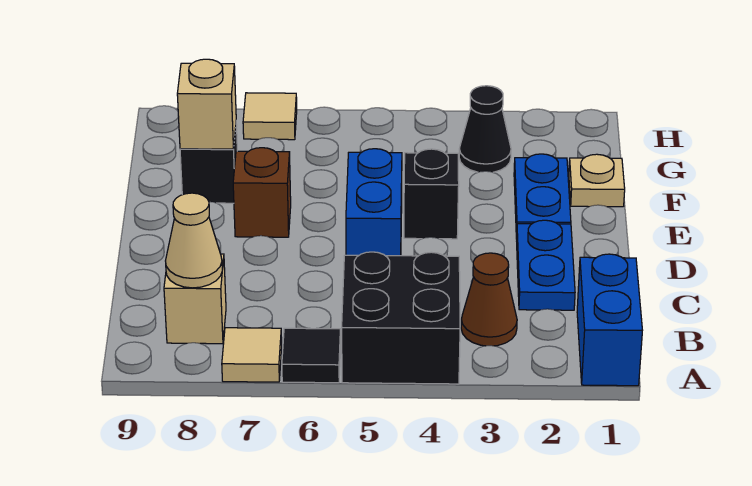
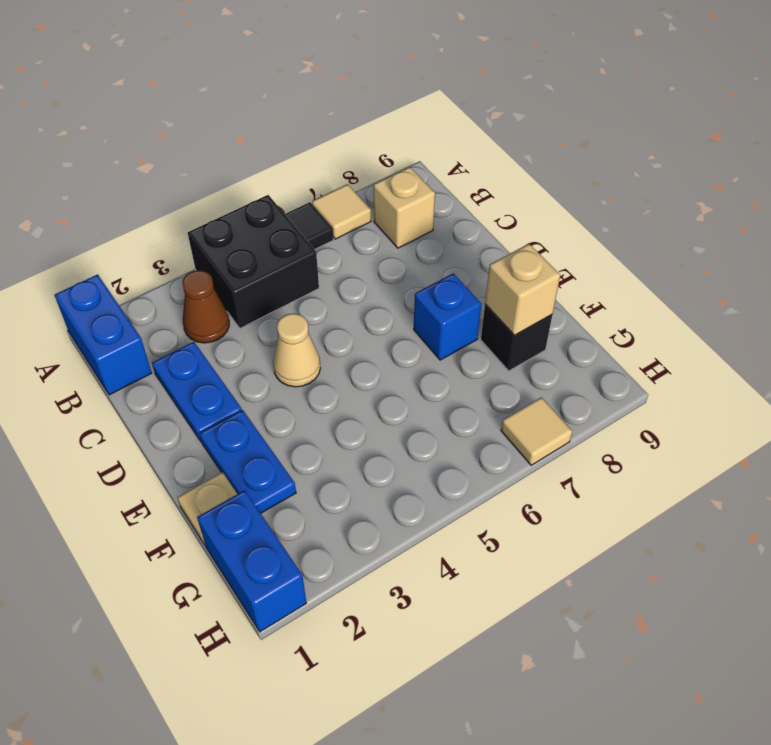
tan 1x1 cone [166,193,222,288] -> tan 1x1 cone moved to [273,314,320,387]
blue 1x2 brick [346,149,402,256] -> blue 1x2 brick moved to [197,490,306,632]
black 1x1 brick [404,149,459,239] -> none
brown 1x1 brick [233,148,291,237] -> blue 1x1 brick [414,273,481,360]
black 1x1 cone [459,86,511,172] -> none

